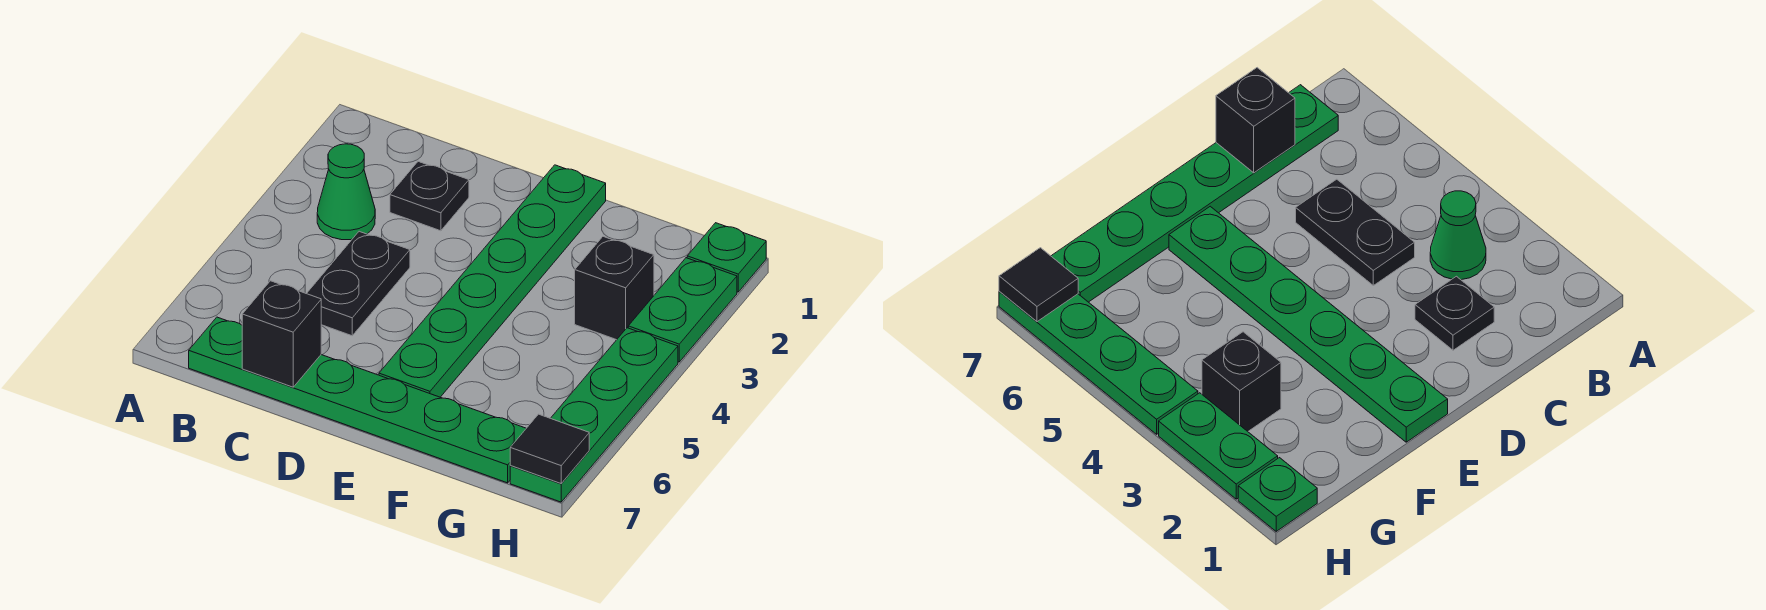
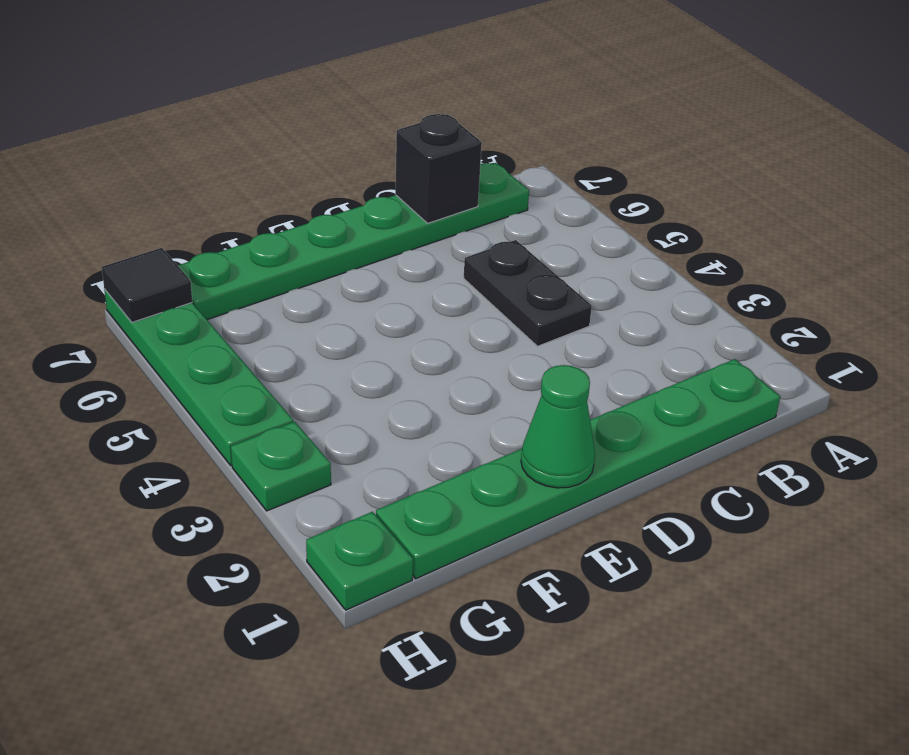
green 1x1 cone [317,144,375,240] -> green 1x1 cone moved to [521,365,595,488]
black 1x1 plate [390,161,469,231] -> none
green 1x6 plate [379,165,606,397] -> green 1x6 plate turned to [376,359,780,579]
black 1x1 brick [575,237,654,340] -> none
green 1x2 plate [628,258,737,362] -> green 1x1 plate [231,422,331,511]

